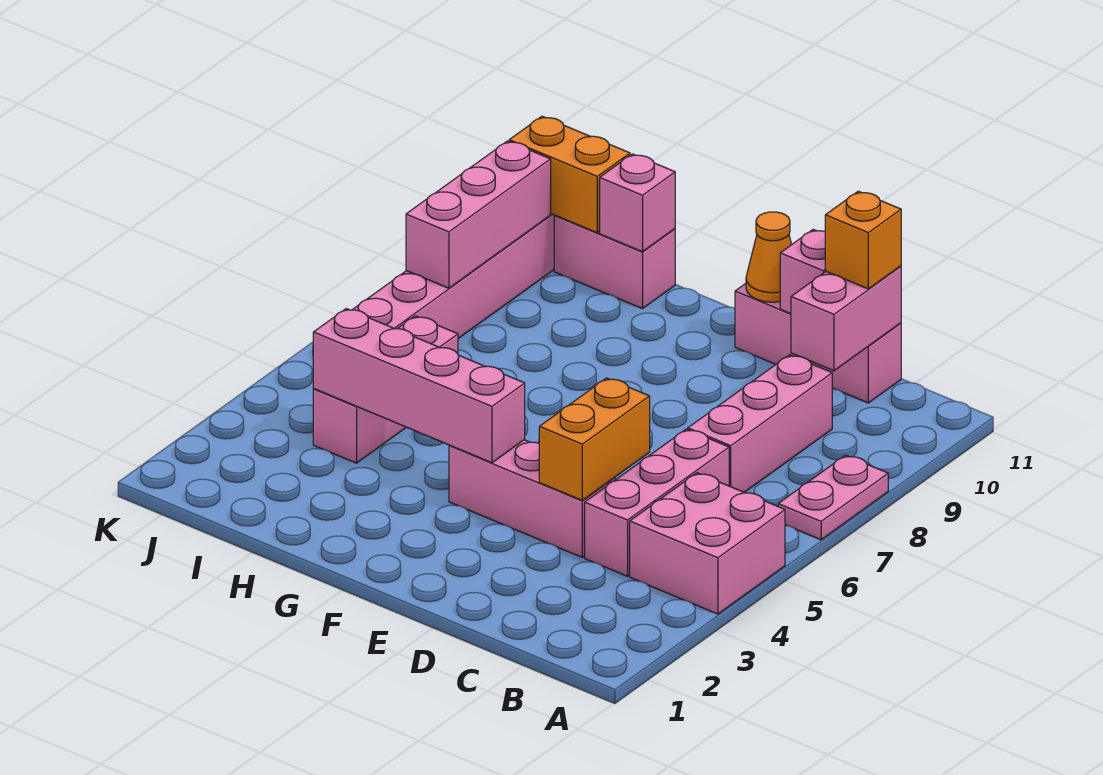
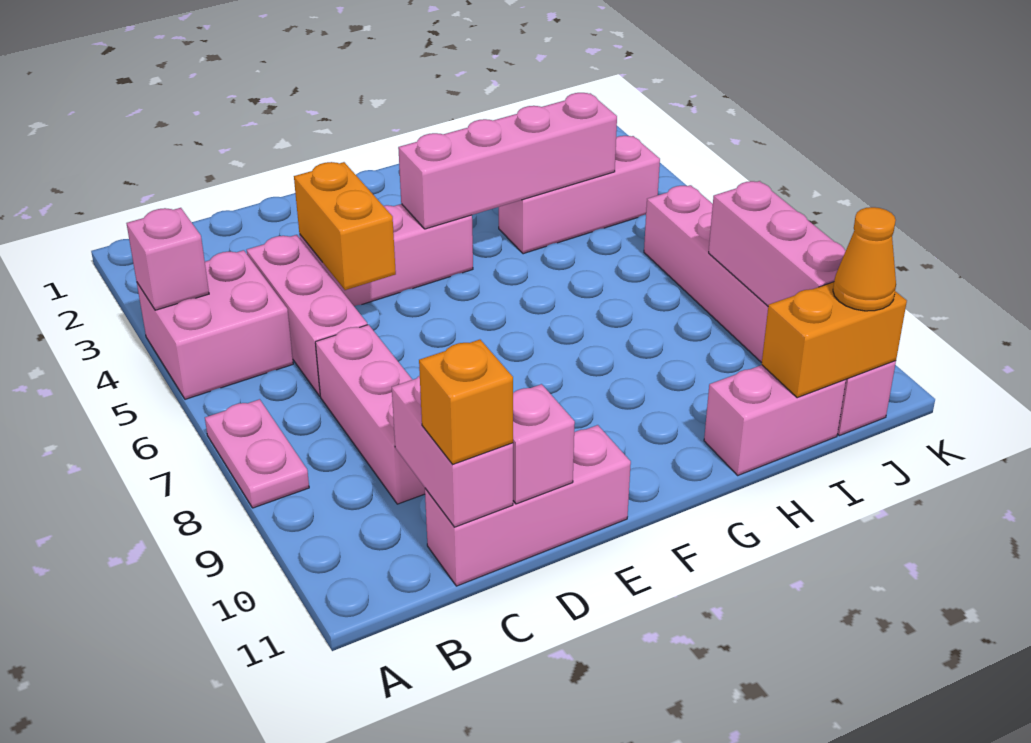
orange 1x1 cone [746,212,792,302] -> orange 1x1 cone moved to [833,207,896,311]
pink 1x1 brick [600,154,675,252] -> pink 1x1 brick moved to [127,208,209,310]
pink 1x3 brick [313,316,458,463] -> pink 1x3 brick turned to [499,136,660,254]

